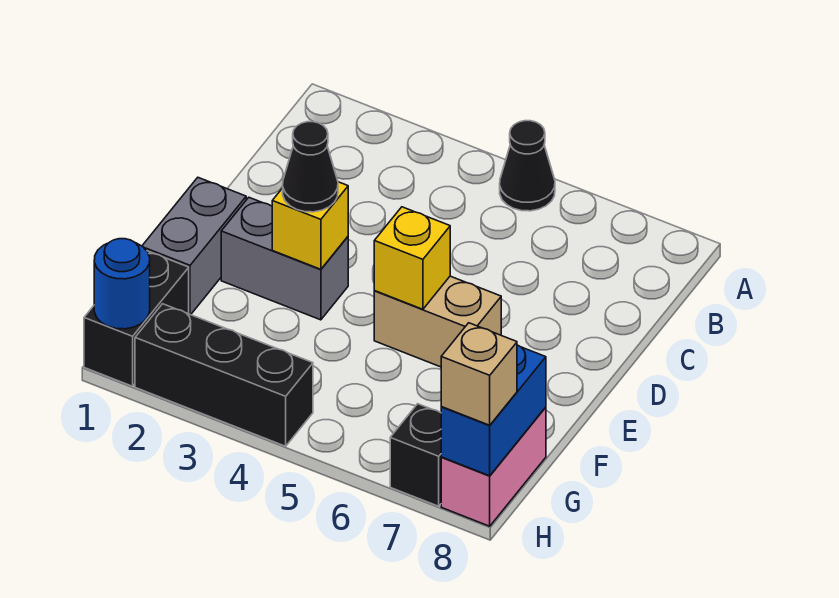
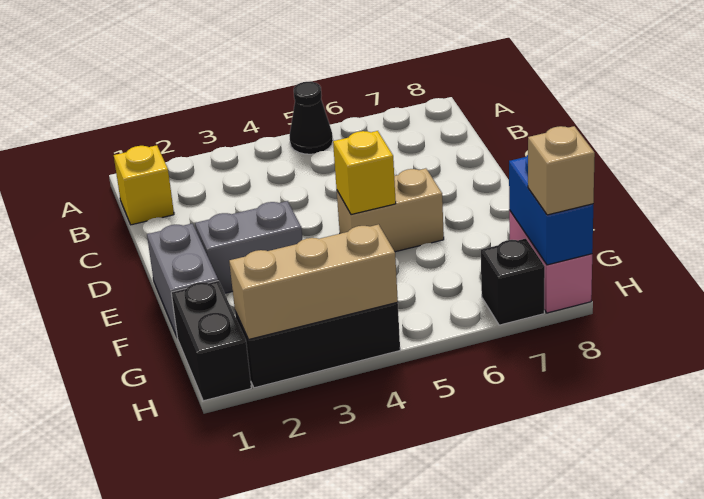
yellow 1x1 brick [272,182,348,269] -> yellow 1x1 brick moved to [114,145,174,225]
black 1x1 cone [283,122,338,212] -> none
blue 1x1 round brick [94,239,150,329] -> none
none -> tan 1x3 brick [229,224,398,340]

